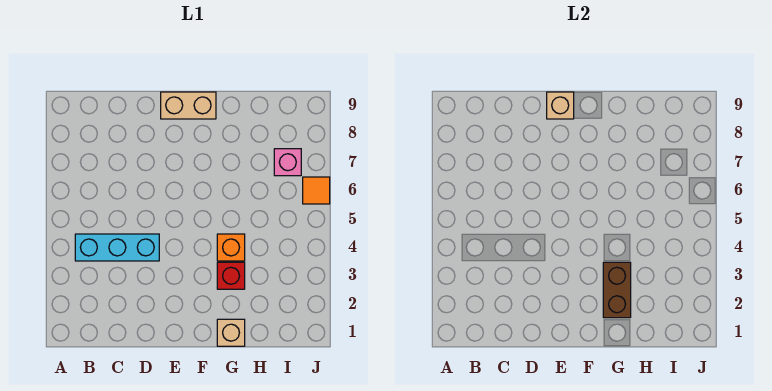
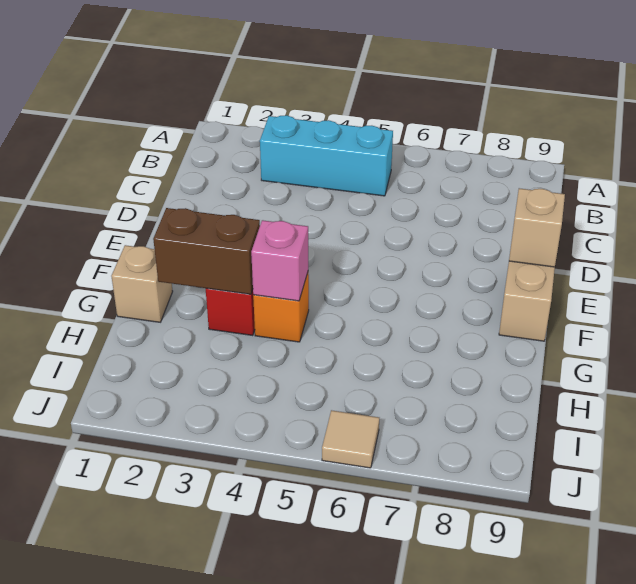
cyan 1x3 brick [75,234,159,261] -> cyan 1x3 brick turned to [260,115,393,196]
pink 1x1 brick [274,149,301,176] -> pink 1x1 brick moved to [251,220,308,301]
orange 1x1 tile [303,177,330,204] -> tan 1x1 tile [322,410,379,468]

